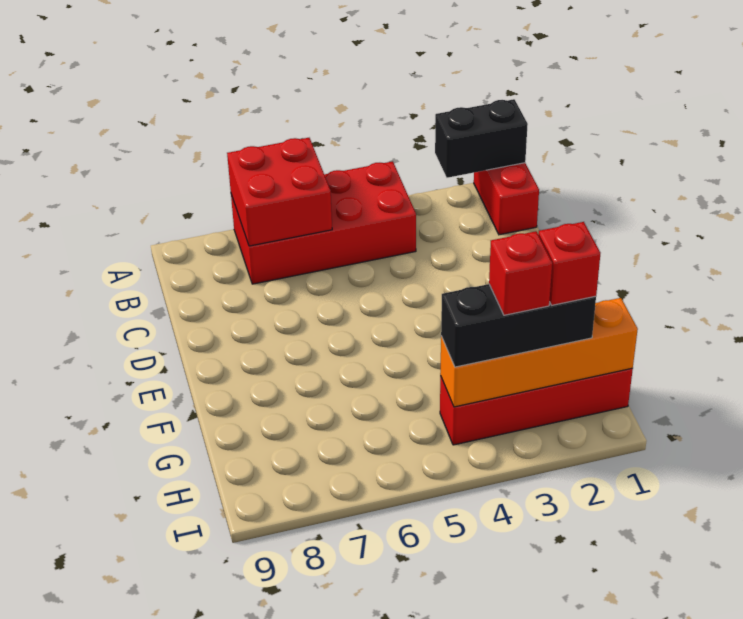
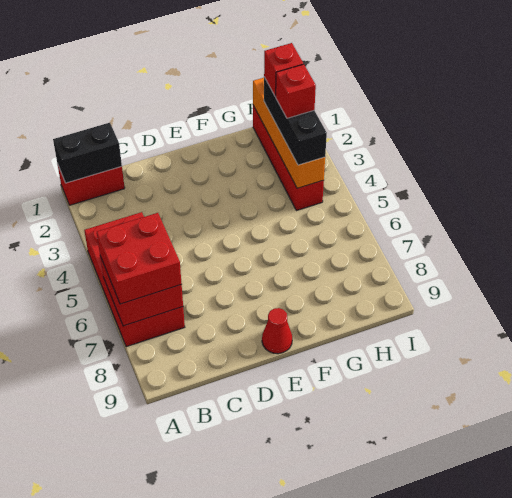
black 1x2 brick [435,99,528,178] -> black 1x2 brick turned to [53,123,122,183]
none -> red 2x2 brick [97,213,182,304]
none -> red 1x1 cone [262,308,292,354]

